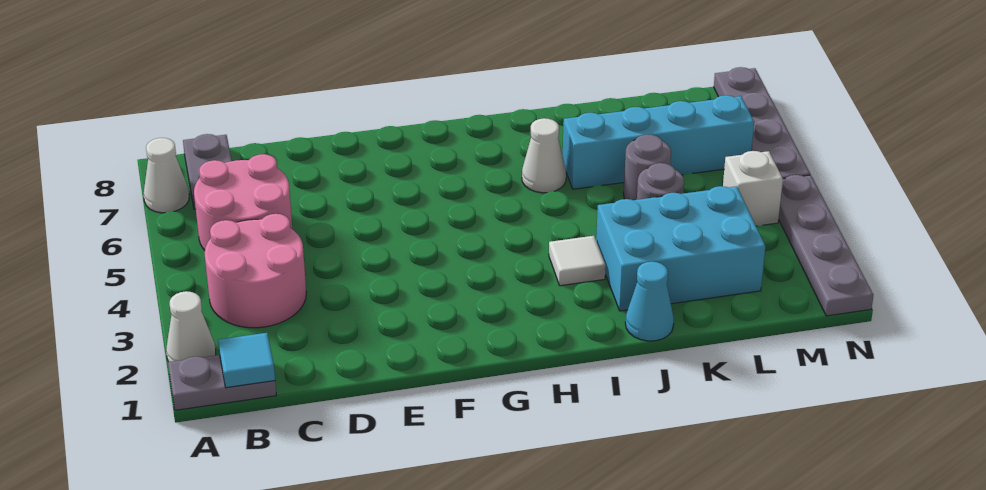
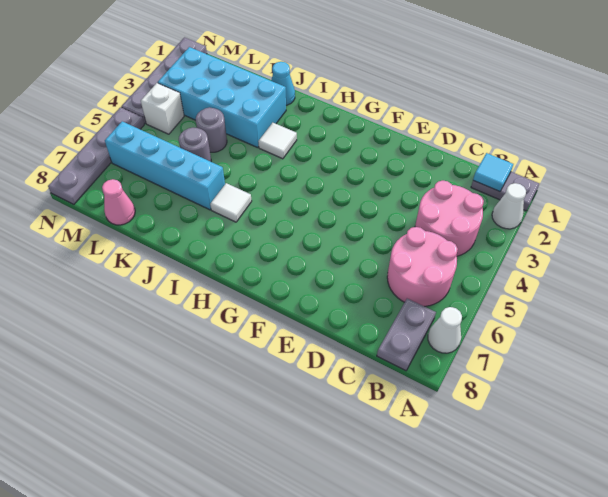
white 1x1 cone [522,118,566,193] -> white 1x1 tile [210,183,252,222]
cyan 2x3 brick [596,186,765,311] -> cyan 2x4 brick [158,47,286,148]
none -> pink 1x1 cone [102,179,135,225]

